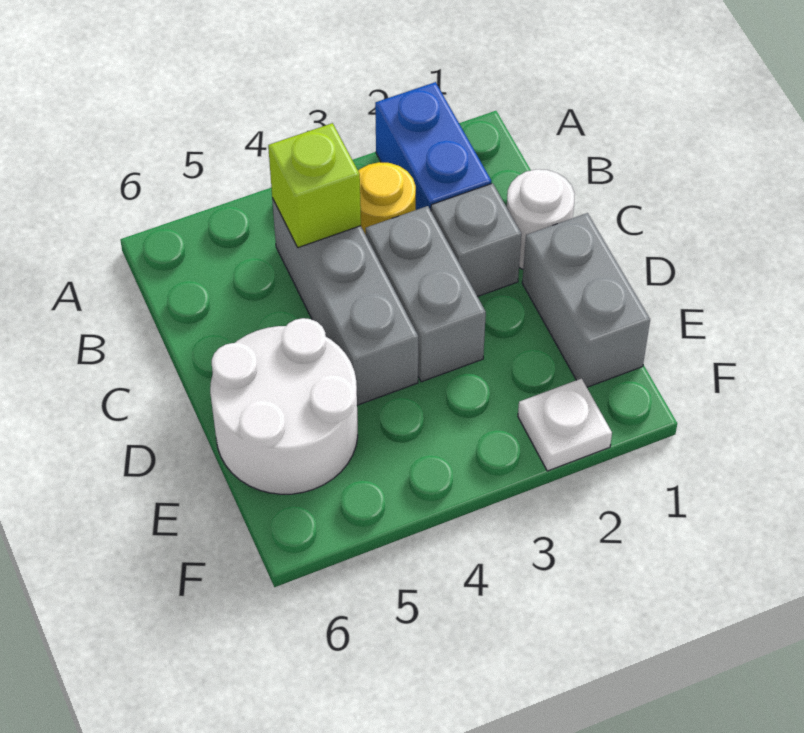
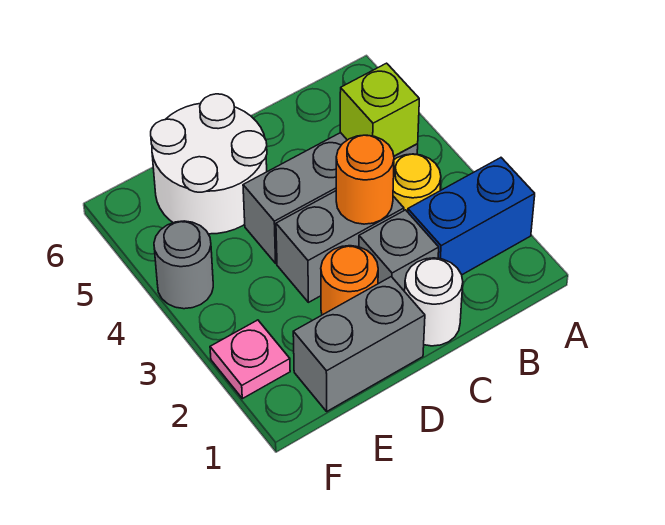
none -> orange 1x1 round brick [336,135,394,224]
none -> orange 1x1 round brick [321,246,378,315]
white 1x1 plate [518,379,612,471] -> pink 1x1 plate [210,320,290,399]
none -> grey 1x1 round brick [154,221,213,309]

